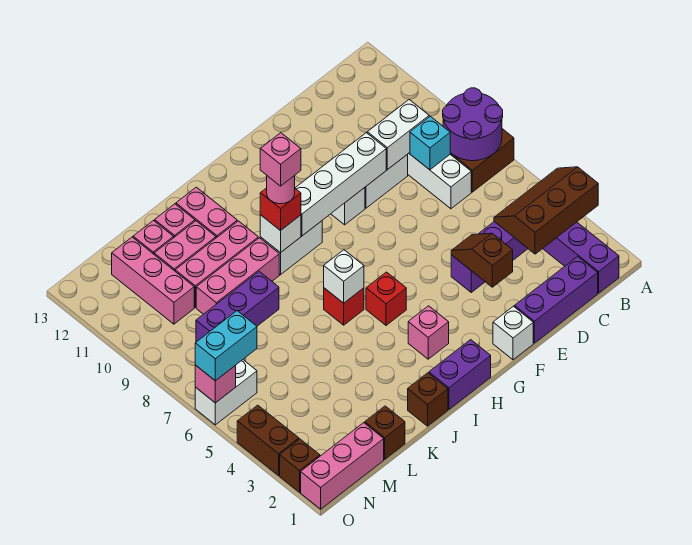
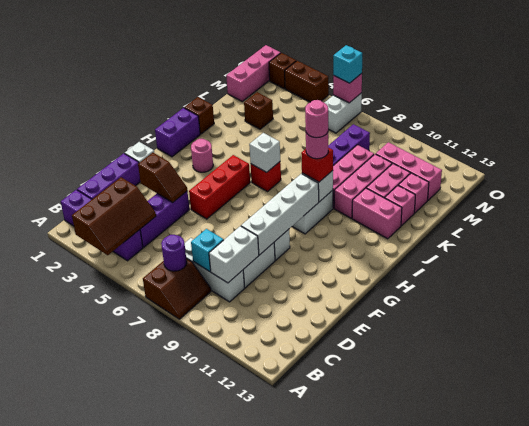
purple 2x2 round brick [443,88,503,161] -> purple 1x1 round brick [161,235,187,271]
pink 1x1 brick [408,306,449,359] -> pink 1x1 round brick [191,139,213,172]
red 1x1 brick [366,272,406,325] -> red 1x3 brick [189,155,250,219]
pink 1x1 brick [260,133,301,186] -> pink 1x1 round brick [305,100,328,138]
brown 1x1 brick [365,406,405,459] -> brown 1x1 brick moved to [244,92,273,129]
cyan 1x2 brick [195,311,257,381] -> cyan 1x1 brick [333,45,362,83]

